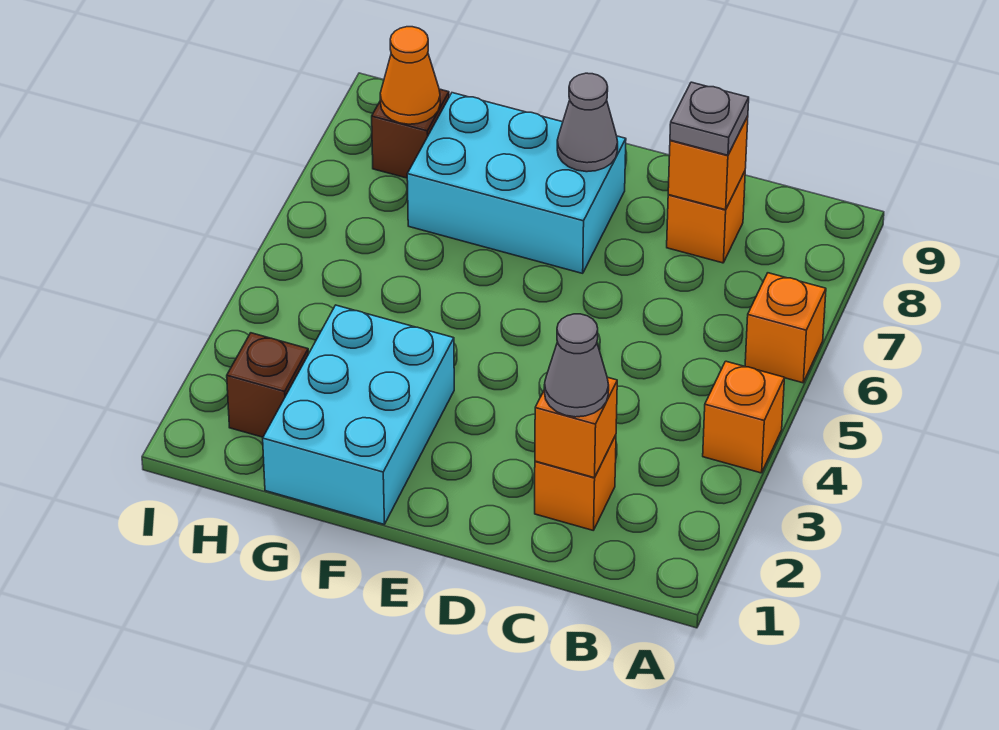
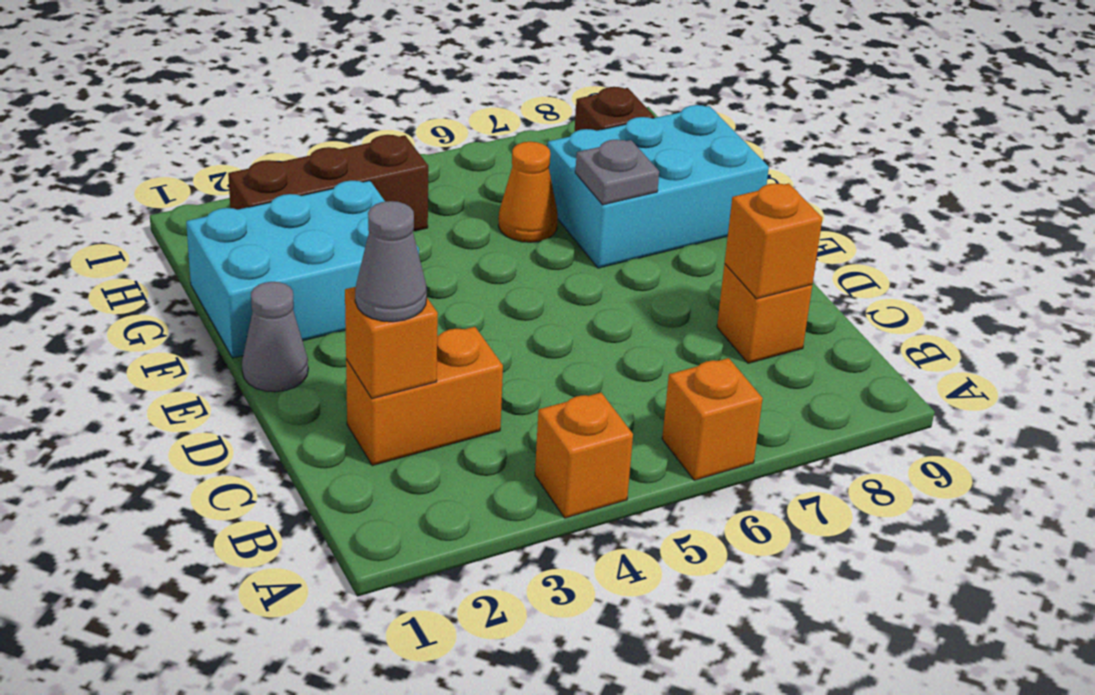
orange 1x1 brick [535,435,616,530] -> orange 1x2 brick [346,327,503,465]
grey 1x1 plate [670,82,749,155] -> grey 1x1 plate moved to [575,139,659,205]
cyan 2x3 brick [407,93,626,273] -> cyan 2x3 brick turned to [548,105,769,268]
grey 1x1 cone [557,73,618,172] -> grey 1x1 cone moved to [242,282,308,392]
brown 1x1 brick [227,333,308,437] -> brown 1x3 brick [228,135,428,231]
orange 1x1 cone [380,27,440,124] -> orange 1x1 cone moved to [498,142,558,242]

